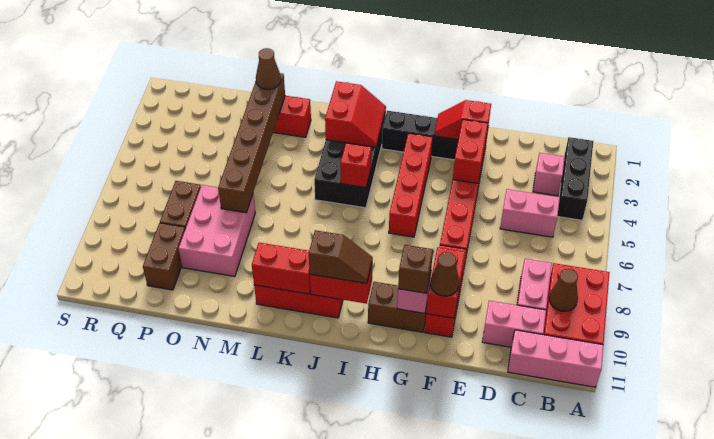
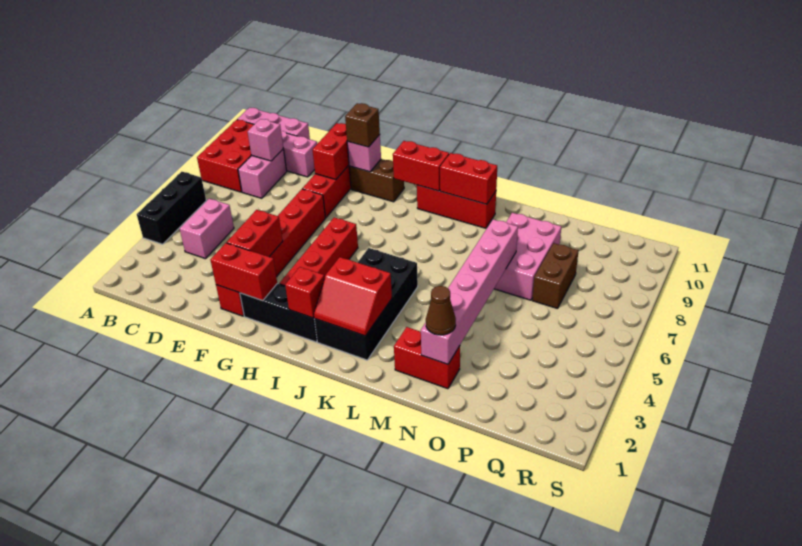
black 1x3 brick [558,137,593,220] -> black 1x3 brick moved to [137,172,206,244]
brown 1x1 cone [549,269,578,311] -> none
pink 1x1 brick [533,153,565,196] -> pink 1x1 brick moved to [248,119,283,161]
pink 1x2 brick [500,189,560,237] -> pink 1x2 brick turned to [180,199,234,259]
red 1x2 slope [434,100,491,139] -> red 1x2 brick [211,243,277,301]
brown 1x1 cone [430,252,459,296] -> none
brown 1x2 slope [309,230,373,284] -> none
red 2x2 slope [325,81,386,147] -> red 2x2 slope turned to [314,257,392,336]
red 1x1 brick [340,143,371,188] -> red 1x1 brick moved to [285,267,325,318]
brown 1x6 brick [218,73,285,213] -> pink 1x6 brick [421,219,518,364]
brown 1x2 brick [143,223,185,290] -> none

